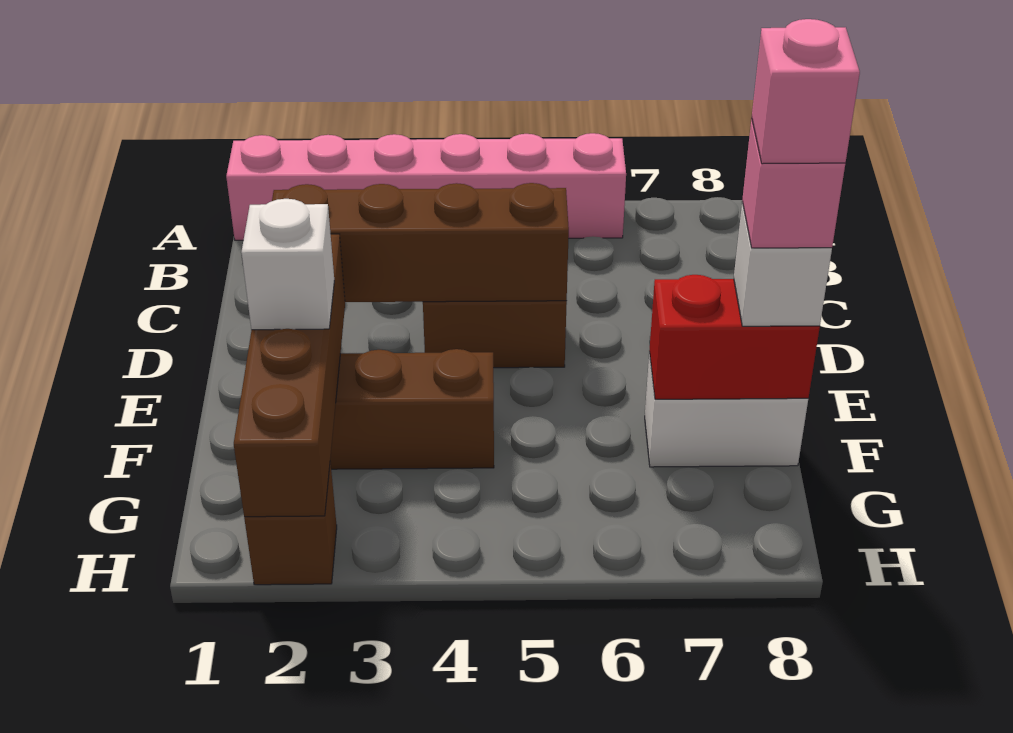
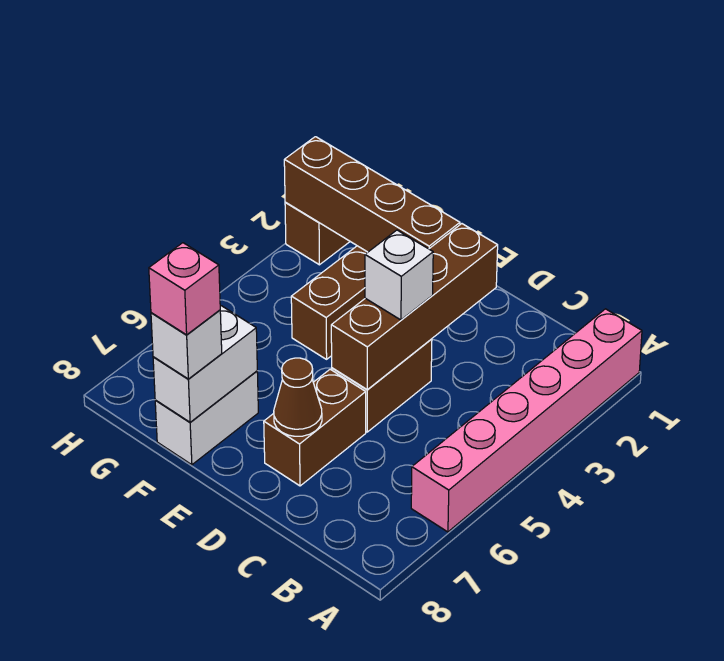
none -> brown 1x2 brick [264,369,366,486]
none -> brown 1x1 cone [274,358,322,436]
white 1x1 brick [241,199,334,330] -> white 1x1 brick moved to [365,230,433,320]
red 1x2 brick [649,275,820,399] -> white 1x2 brick [153,306,257,422]
pink 1x1 brick [752,19,860,164] -> none

